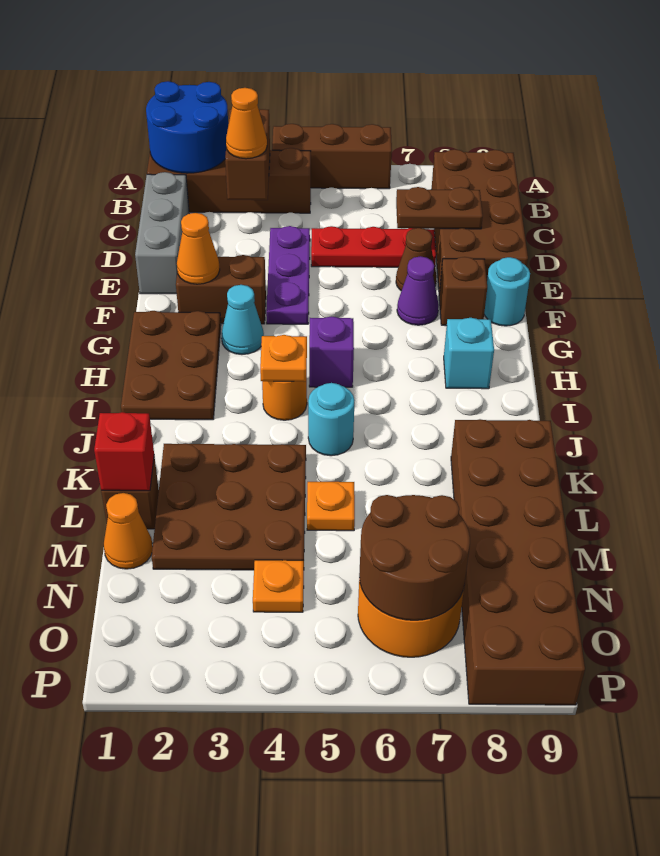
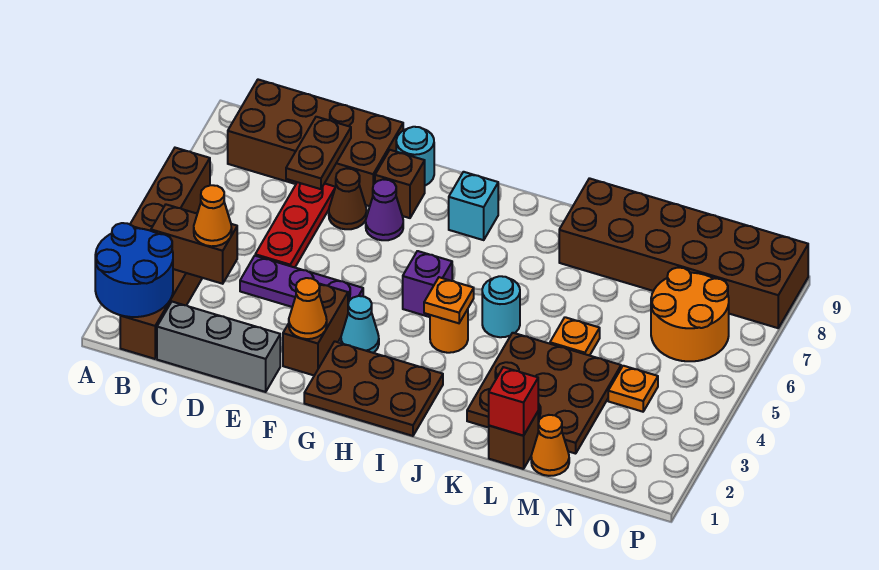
brown 2x2 round brick [359,495,470,620] -> none

